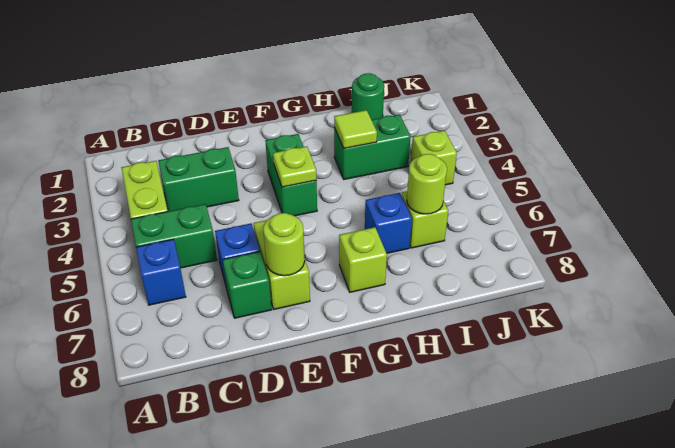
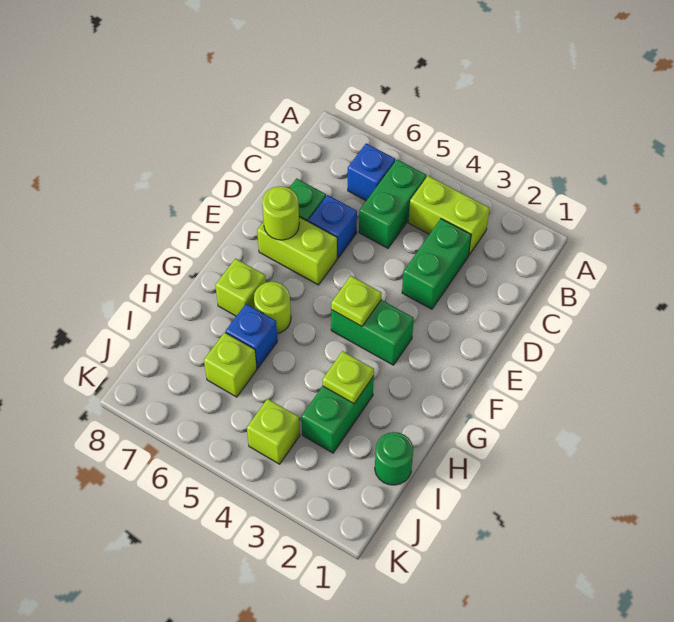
lime 1x1 tile [334,110,377,148] -> lime 1x1 plate [322,351,374,404]
lime 1x1 round brick [407,154,447,214] -> lime 1x1 round brick moved to [254,282,291,334]

